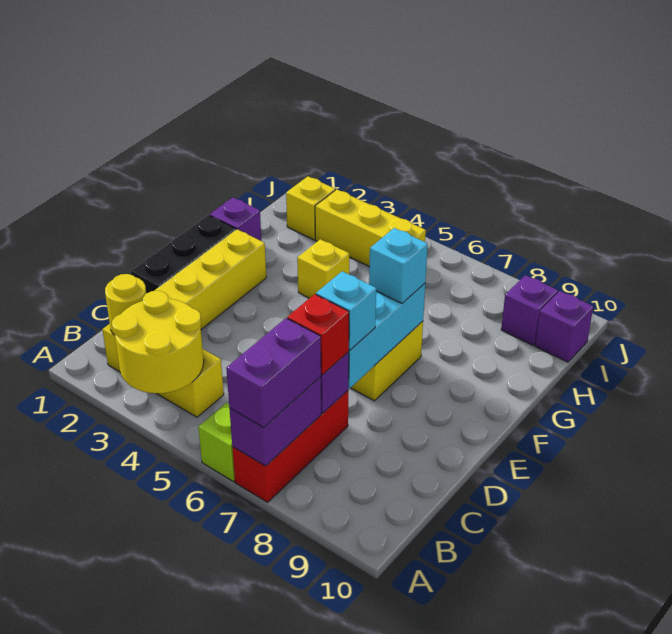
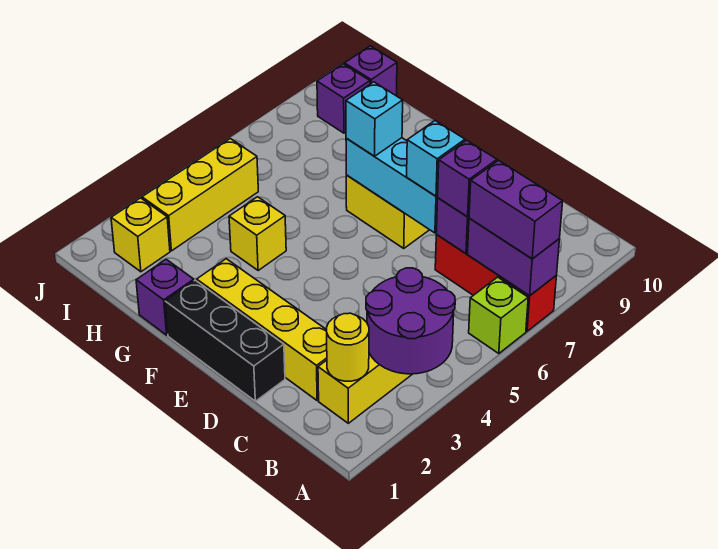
yellow 2x2 round brick [112,291,204,393] -> purple 2x2 round brick [366,268,455,374]
red 1x1 brick [287,294,349,375] -> purple 1x1 brick [437,140,497,217]

